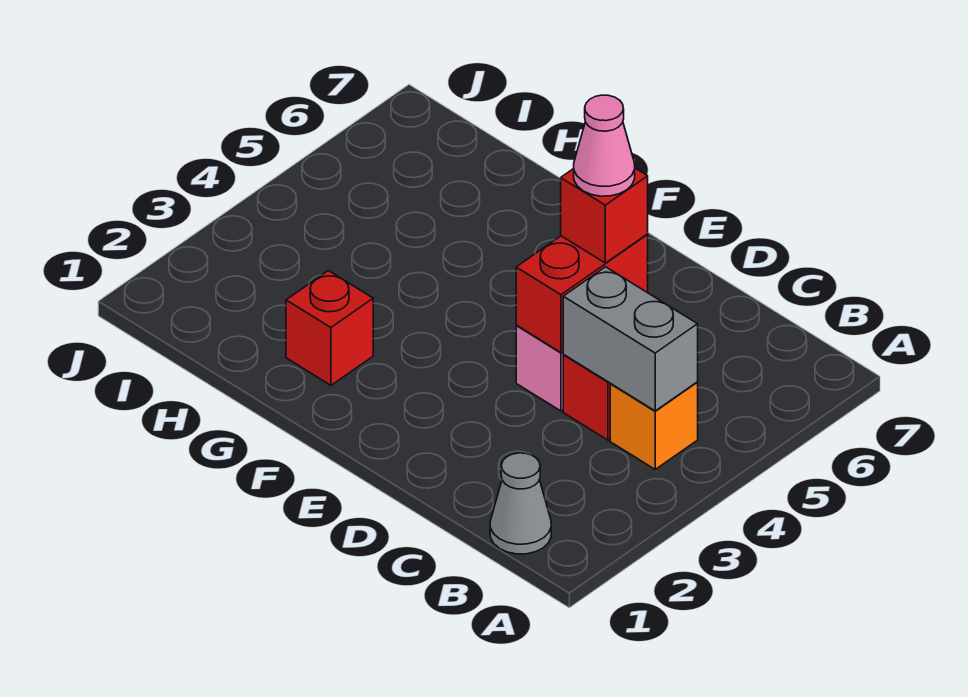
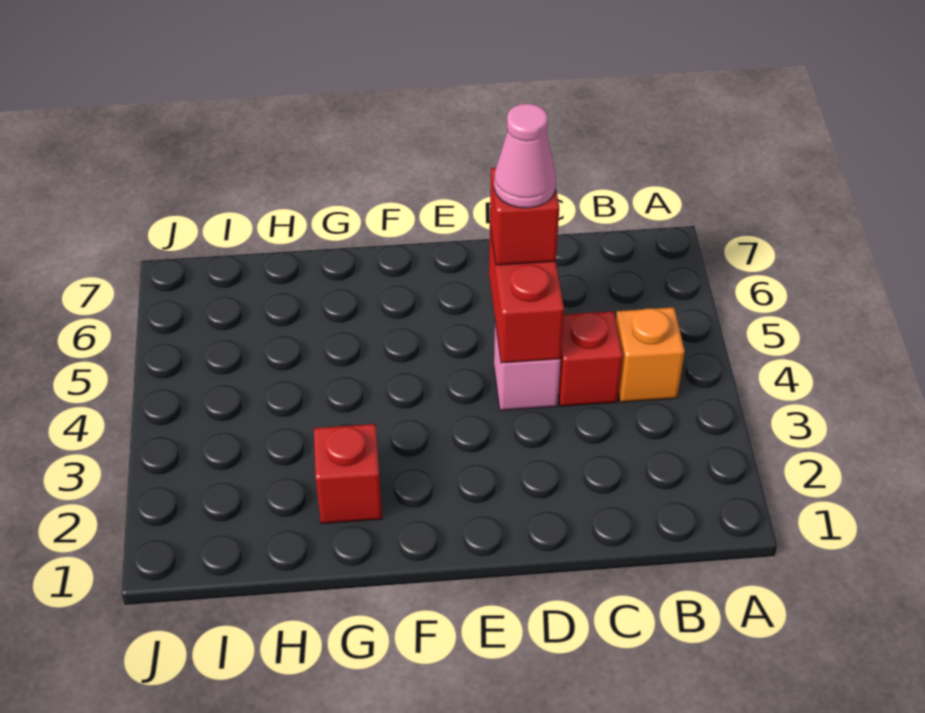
grey 1x1 cone [490,453,551,554] -> none
grey 1x2 brick [563,267,698,411] -> none

